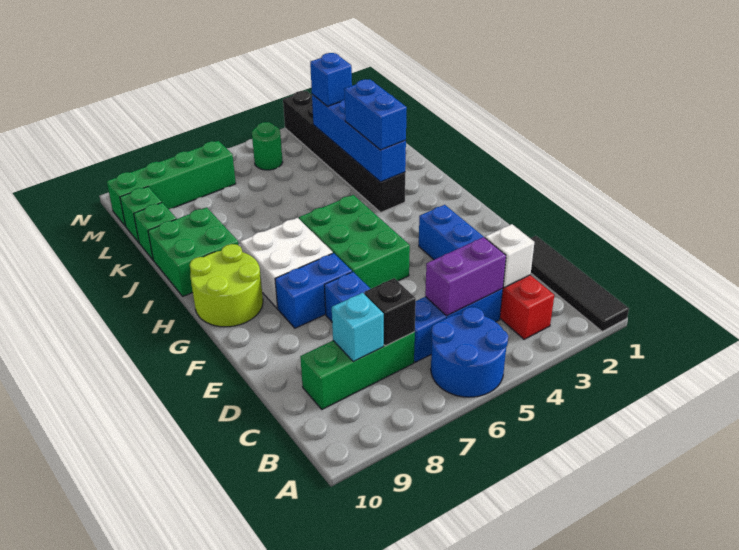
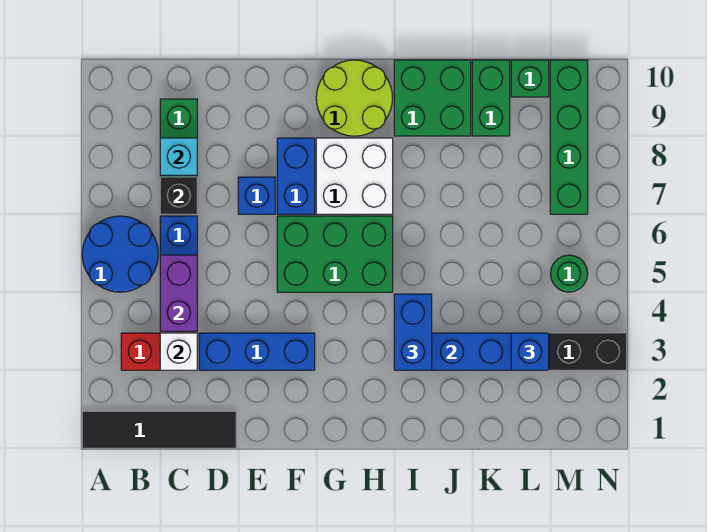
blue 1x2 brick [344,79,407,150] -> blue 1x2 brick turned to [394,294,432,370]
green 1x1 brick [134,203,176,260] -> green 1x2 brick [472,60,510,136]

